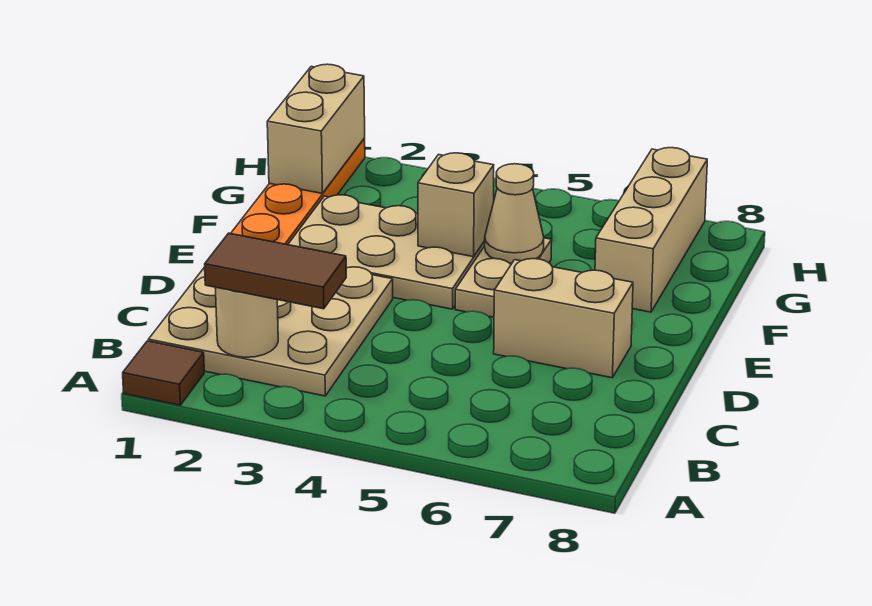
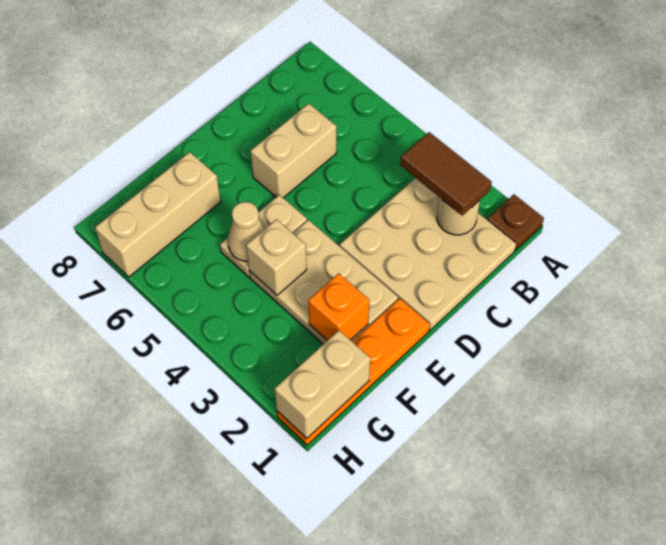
brown 1x1 tile [123,341,204,405] -> brown 1x1 plate [487,194,544,250]
tan 1x2 brick [494,259,633,378] -> tan 1x2 brick turned to [251,103,336,198]
none -> orange 1x1 brick [308,273,369,340]

